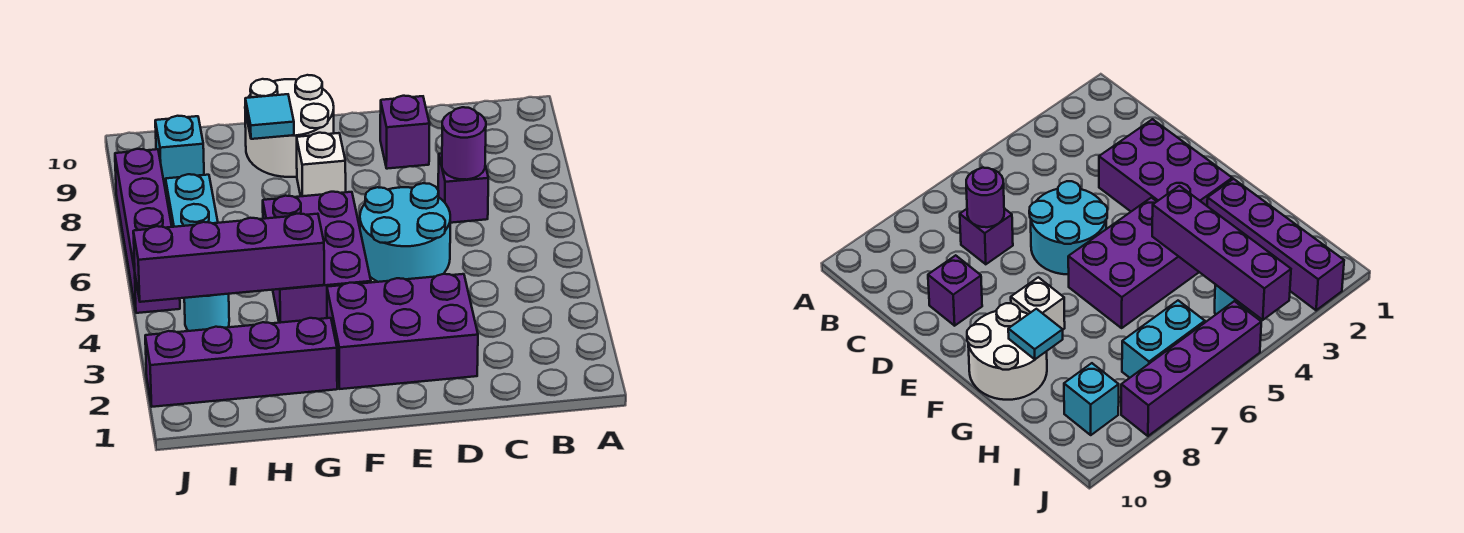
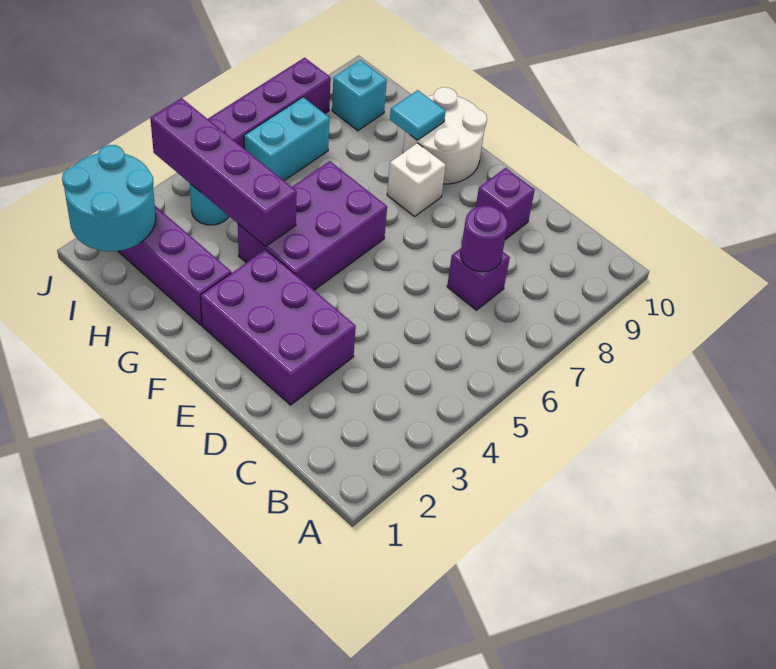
cyan 2x2 round brick [360,183,450,282] -> cyan 2x2 round brick moved to [62,145,156,251]

